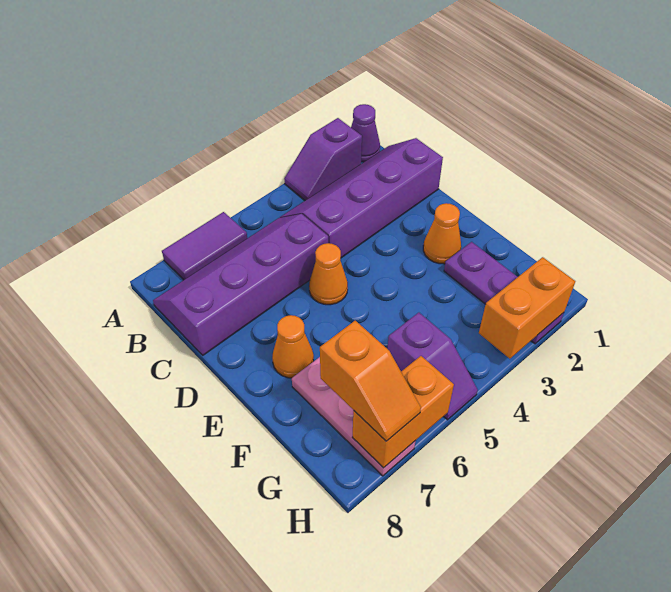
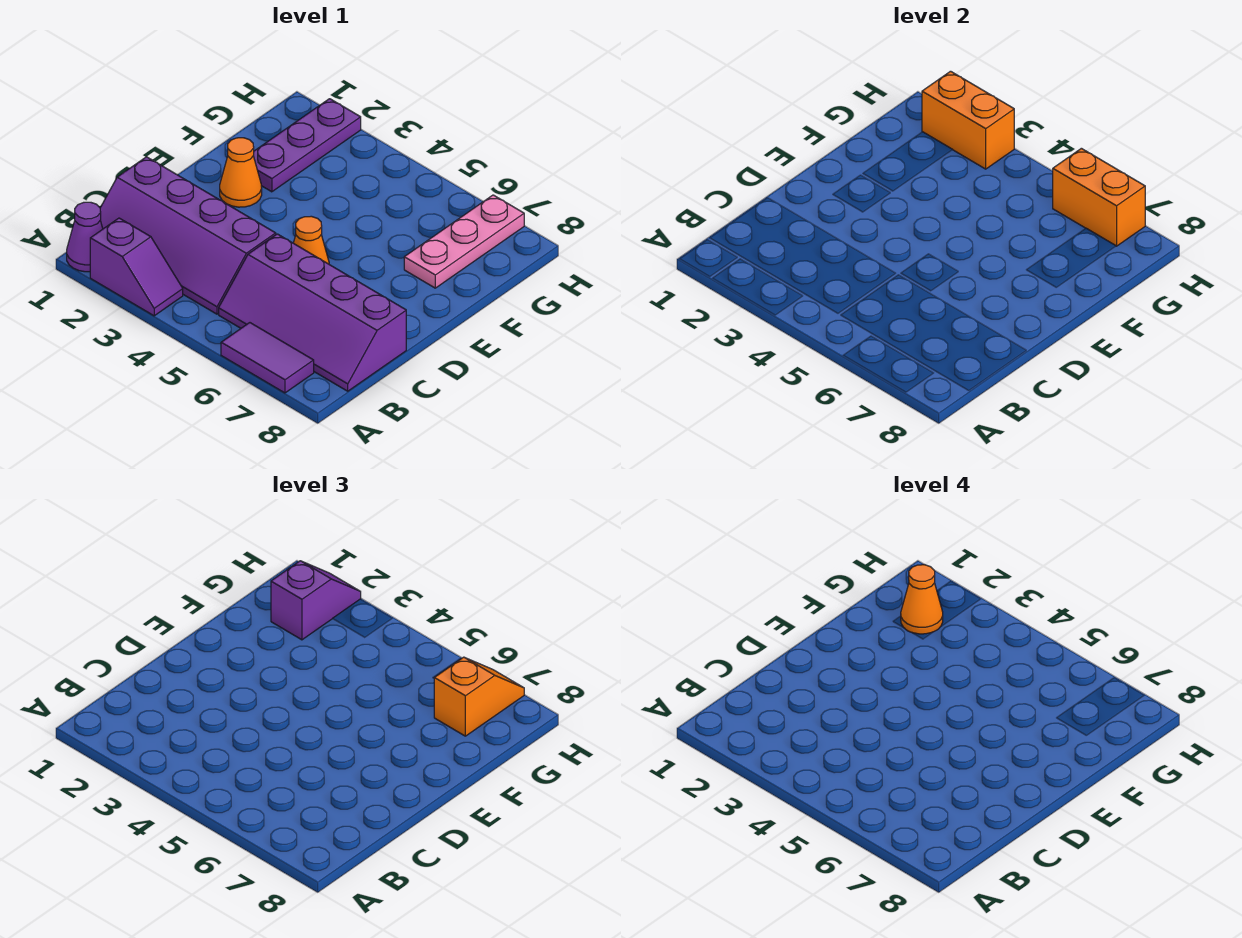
orange 1x1 cone [272,315,314,378] -> orange 1x1 cone moved to [901,565,943,634]
purple 1x2 slope [387,313,478,420] -> purple 1x2 slope moved to [271,561,361,640]

